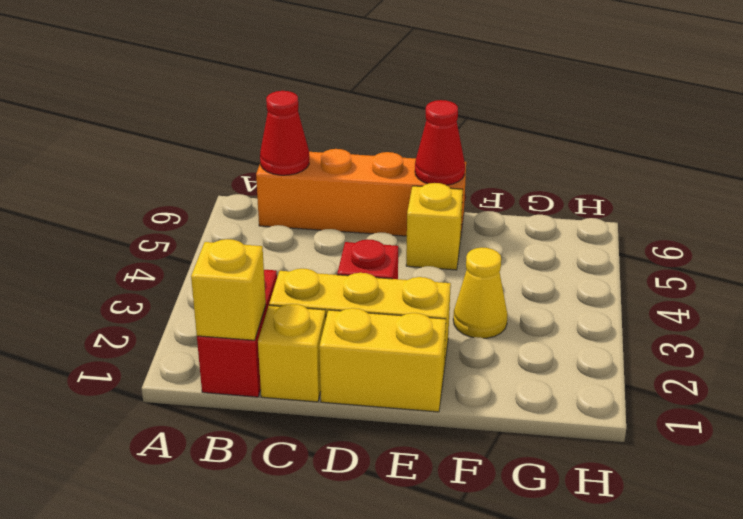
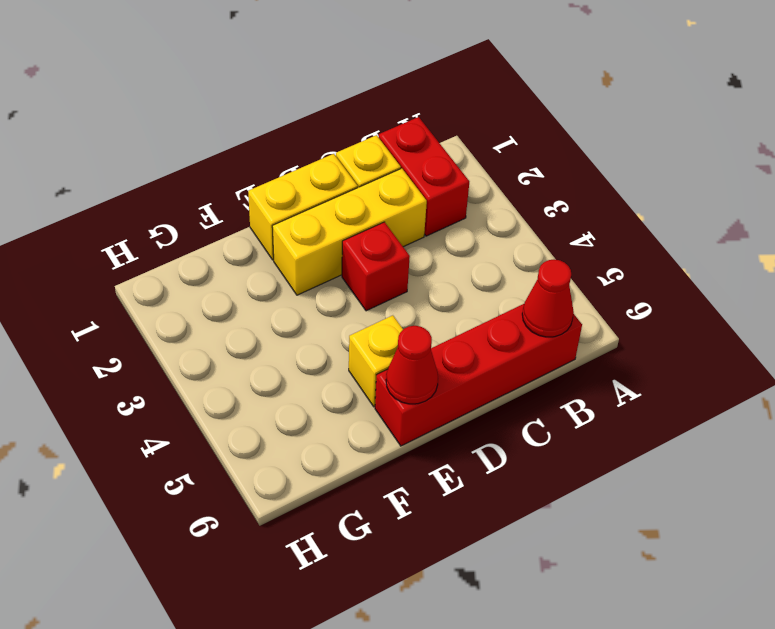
yellow 1x1 brick [191,239,266,340] -> none
orange 1x4 brick [256,149,466,236] -> red 1x4 brick [375,304,582,446]
yellow 1x1 cone [453,248,508,338] -> none

